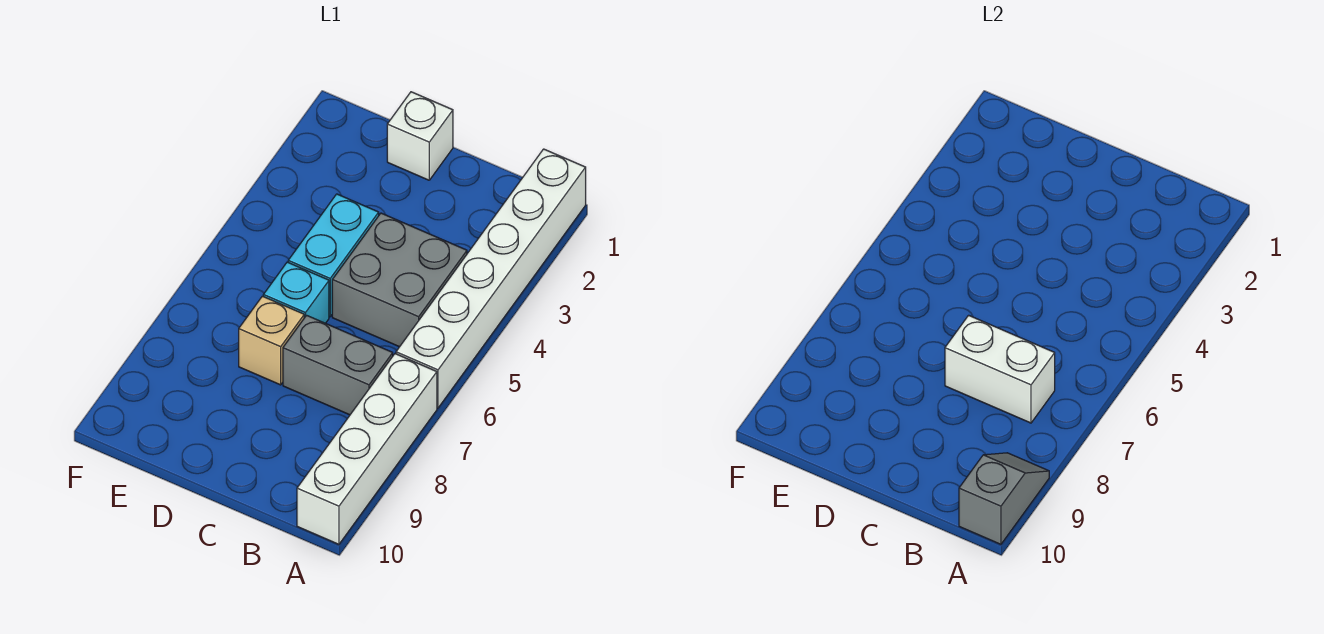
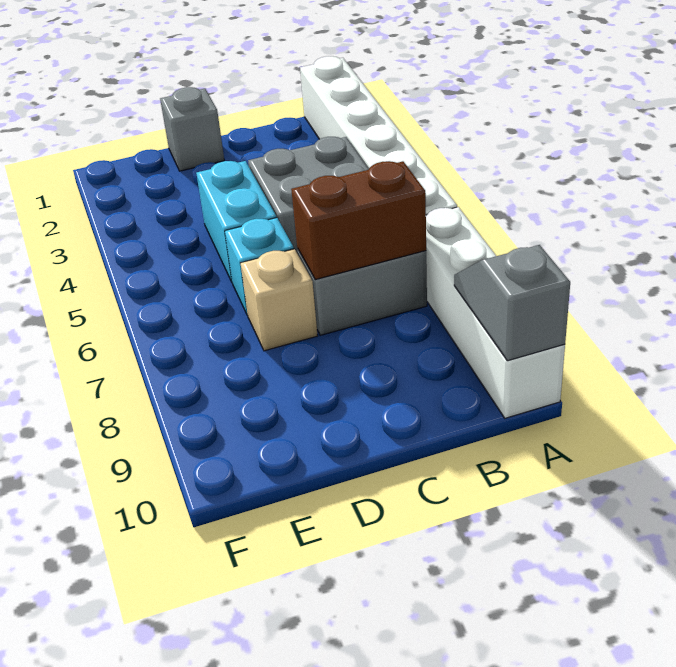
white 1x2 brick [945,315,1055,423] -> brown 1x2 brick [291,161,426,280]
white 1x1 brick [387,92,453,180] -> grey 1x1 brick [160,87,224,171]

